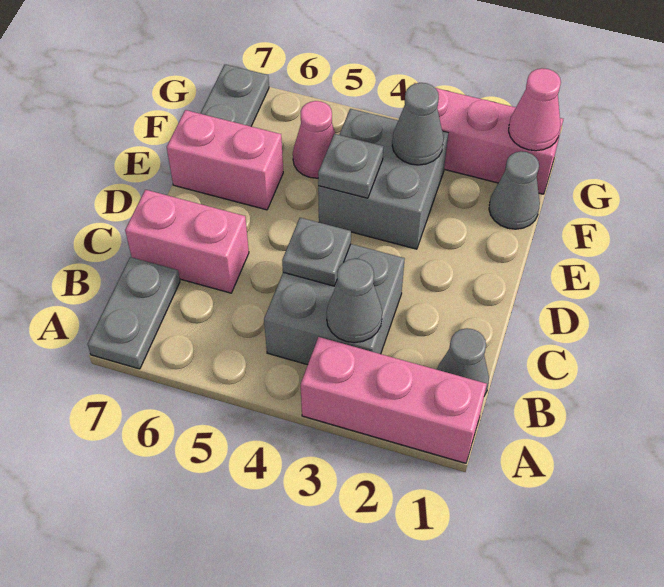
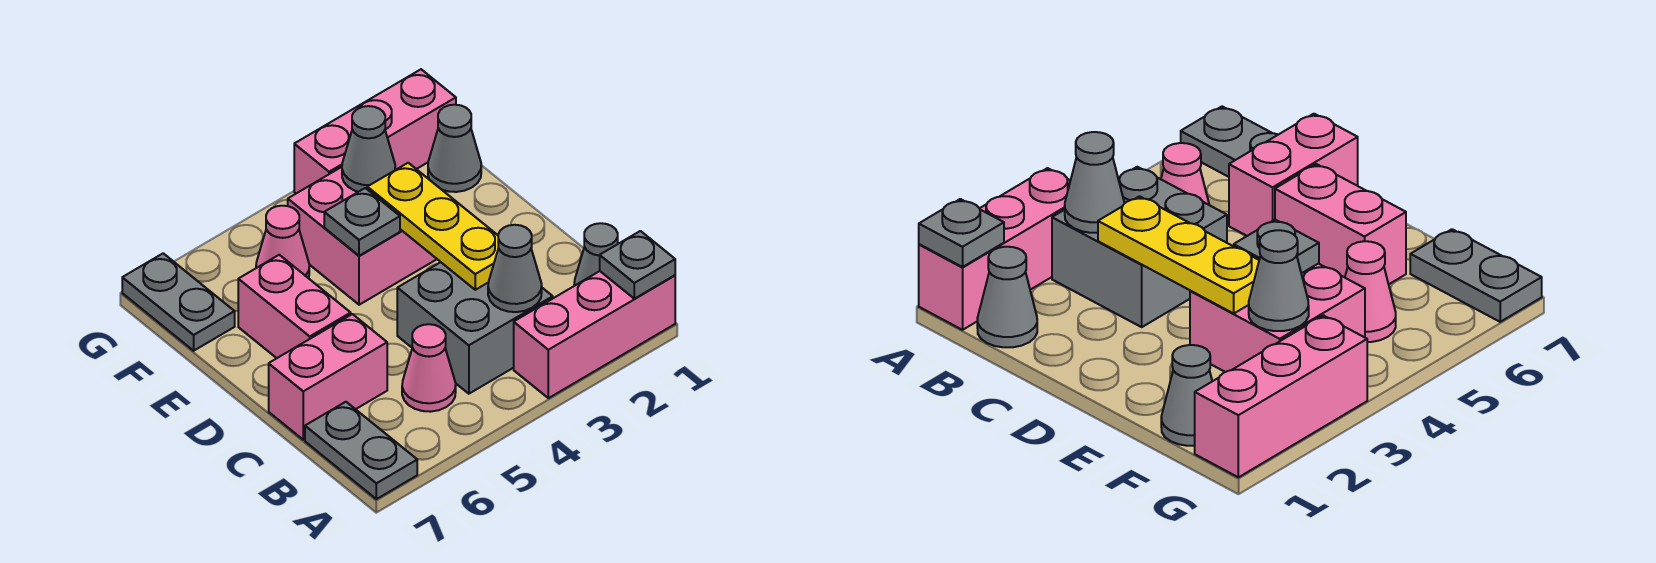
none -> yellow 1x3 plate [367,163,498,290]
grey 1x1 plate [282,218,351,286] -> grey 1x1 plate moved to [600,231,675,299]
grey 2x2 brick [318,109,448,249] -> pink 2x2 brick [288,167,437,305]
pink 1x2 brick [167,110,283,210] -> pink 1x2 brick turned to [238,255,351,358]
pink 1x1 cone [509,68,561,151] -> pink 1x1 cone moved to [402,324,456,412]

